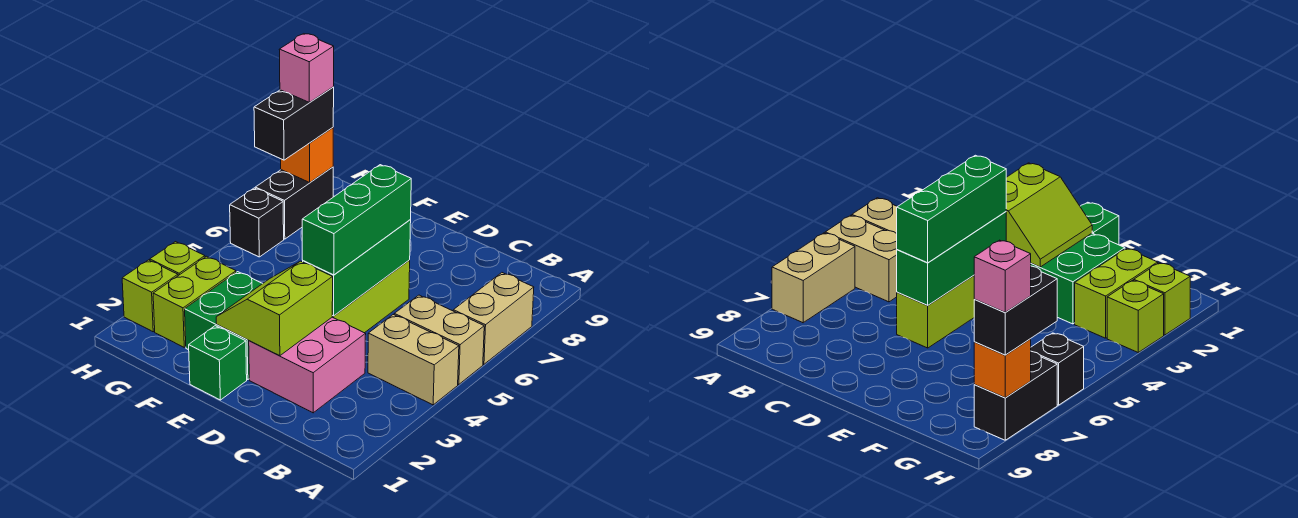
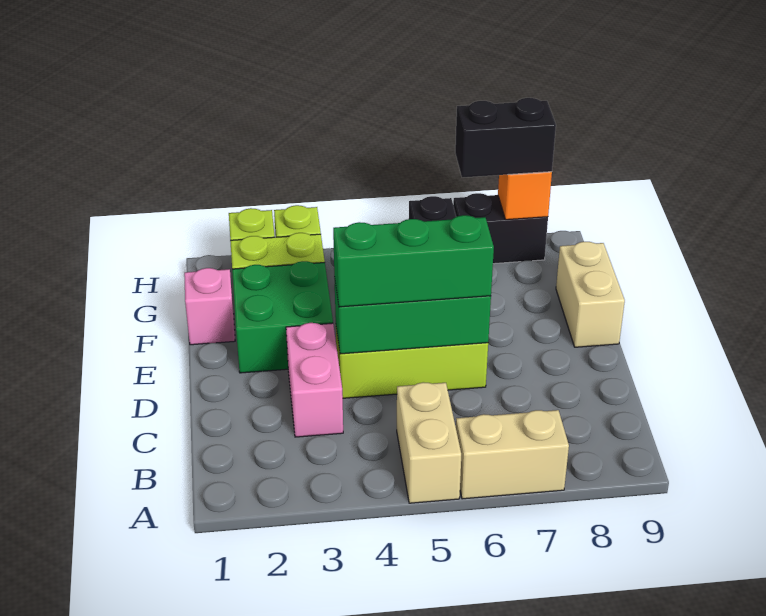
tan 1x2 brick [368,315,459,405] -> tan 1x2 brick moved to [556,242,625,347]
pink 2x2 brick [249,317,366,413] -> pink 1x2 brick [286,323,343,437]
lime 2x2 slope [216,261,333,356] -> none
green 1x1 brick [189,326,247,400] -> none
pink 1x1 brick [279,34,334,103] -> pink 1x1 brick moved to [184,268,235,345]

